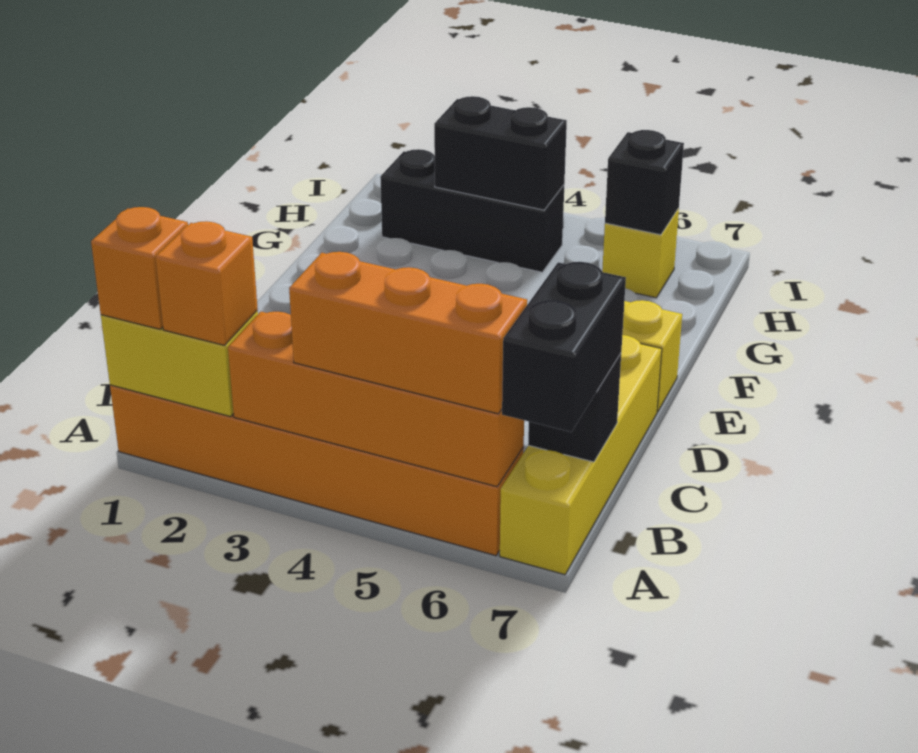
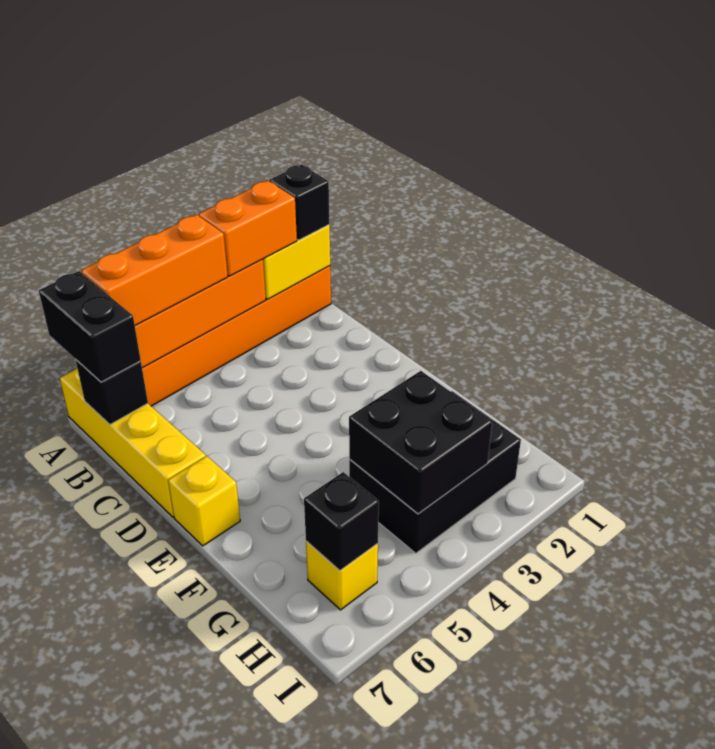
orange 1x1 brick [91,207,188,329] -> black 1x1 brick [270,165,330,240]
orange 1x1 brick [155,221,258,345] -> orange 1x2 brick [199,181,297,276]
black 1x3 brick [380,149,564,272] -> black 2x3 brick [349,391,521,553]
black 1x2 brick [434,96,567,210] -> black 2x2 brick [349,371,492,514]

